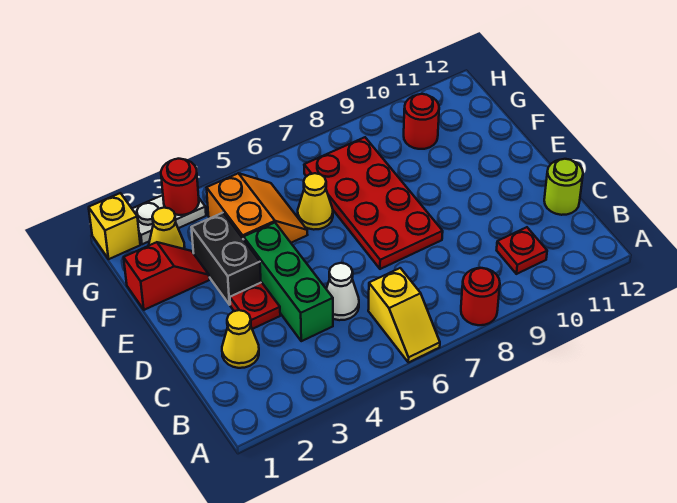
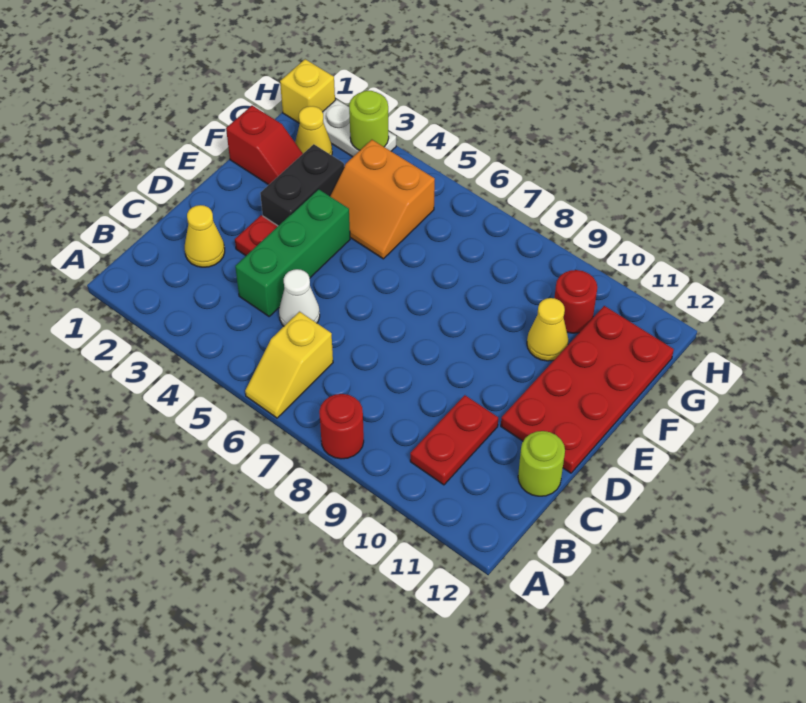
red 1x1 plate [497,227,547,274] -> red 1x2 plate [410,395,498,485]
red 2x4 plate [304,137,443,269] -> red 2x4 plate moved to [501,306,674,473]
orange 2x2 slope [207,173,307,243] -> orange 2x2 slope turned to [330,140,435,259]
yellow 1x1 cone [298,173,333,230] -> yellow 1x1 cone moved to [527,298,568,361]
red 1x1 round brick [161,159,199,215] -> lime 1x1 round brick [349,91,389,150]

